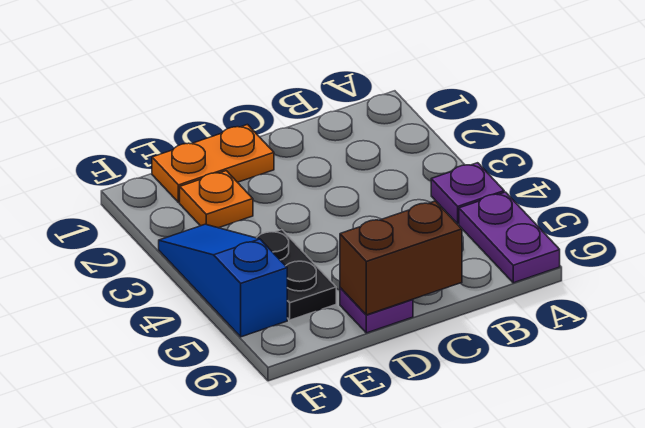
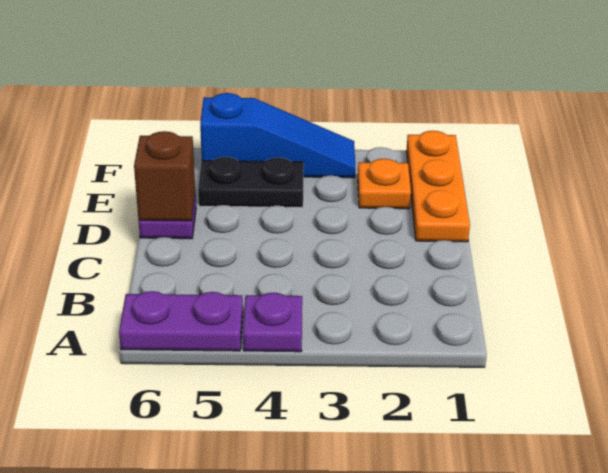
brown 1x2 brick [340,201,462,315] -> brown 1x1 brick [134,131,195,221]
orange 1x2 plate [152,125,274,202] -> orange 1x3 plate [406,131,470,242]

